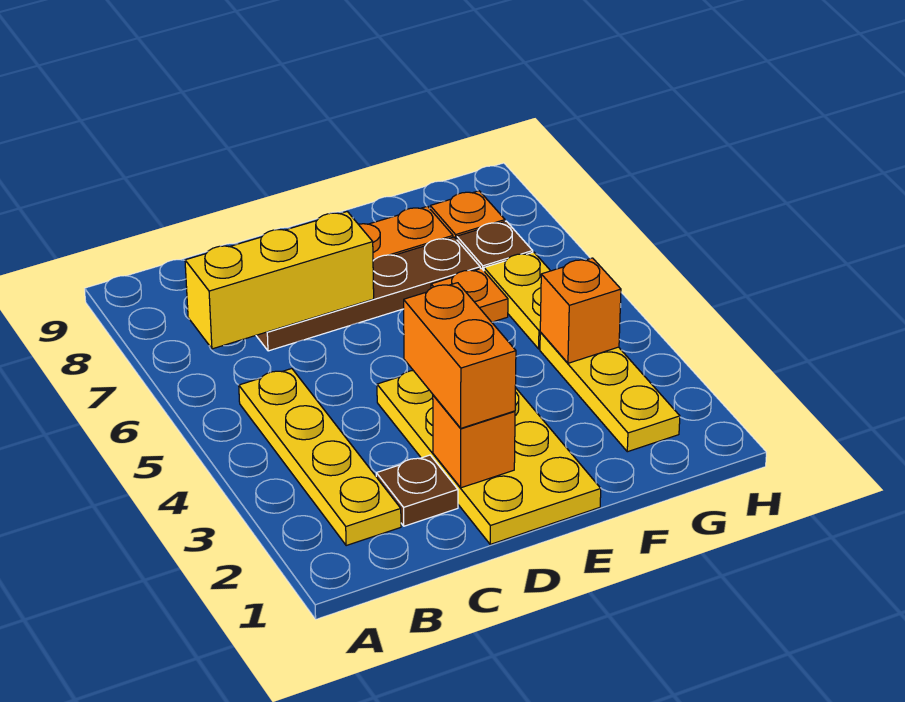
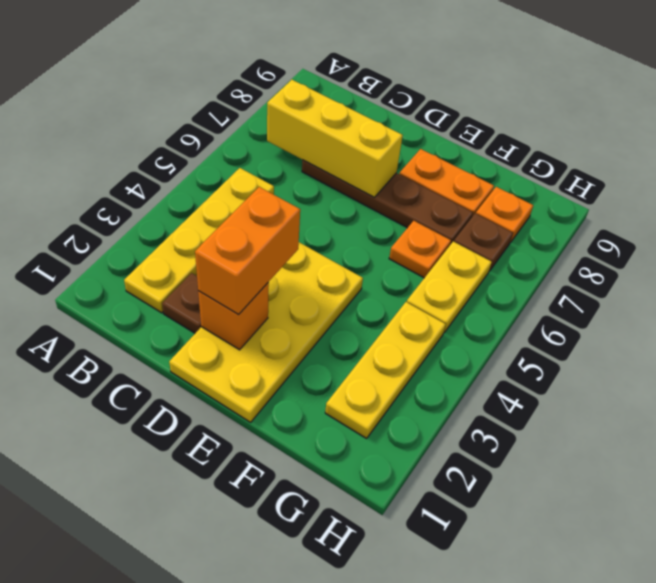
orange 1x1 brick [540,258,621,363] -> none

